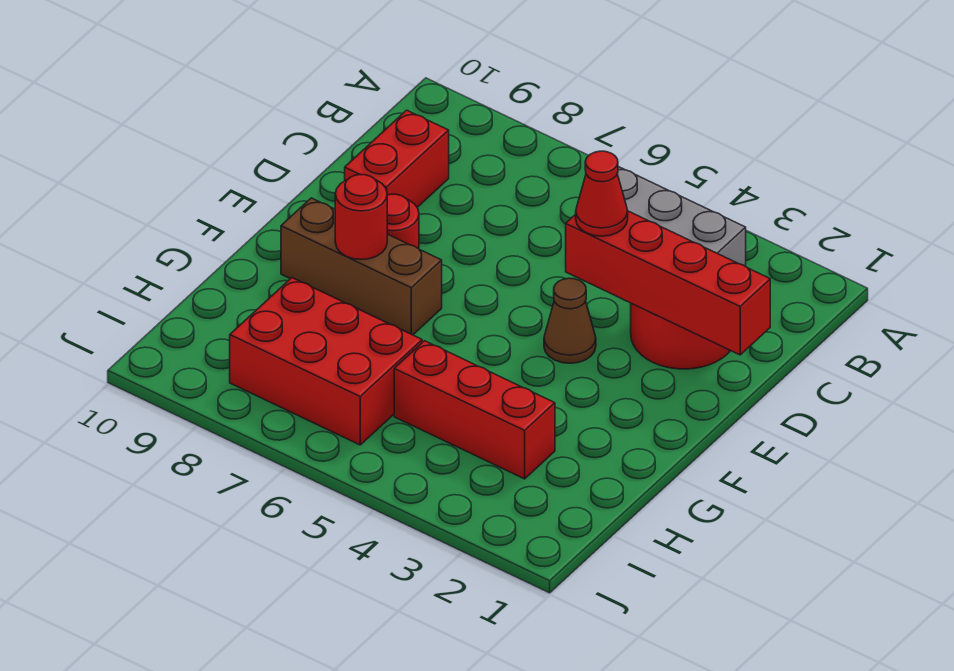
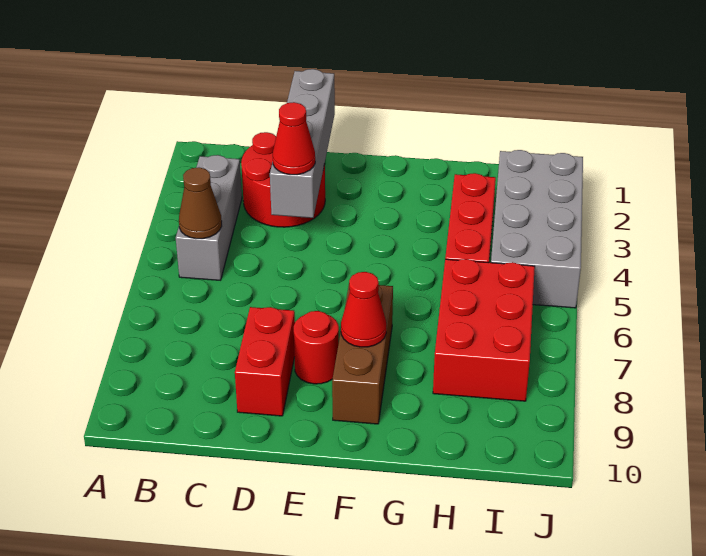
red 1x2 brick [345,110,449,207] -> red 1x2 brick turned to [235,307,295,416]
red 1x4 brick [566,211,770,355] -> grey 1x4 brick [270,69,335,218]
brown 1x1 cone [544,278,596,363] -> brown 1x1 cone moved to [179,168,222,239]
red 1x1 round brick [335,175,387,260] -> red 1x1 cone [341,272,386,347]
none -> grey 2x4 brick [491,150,583,308]

